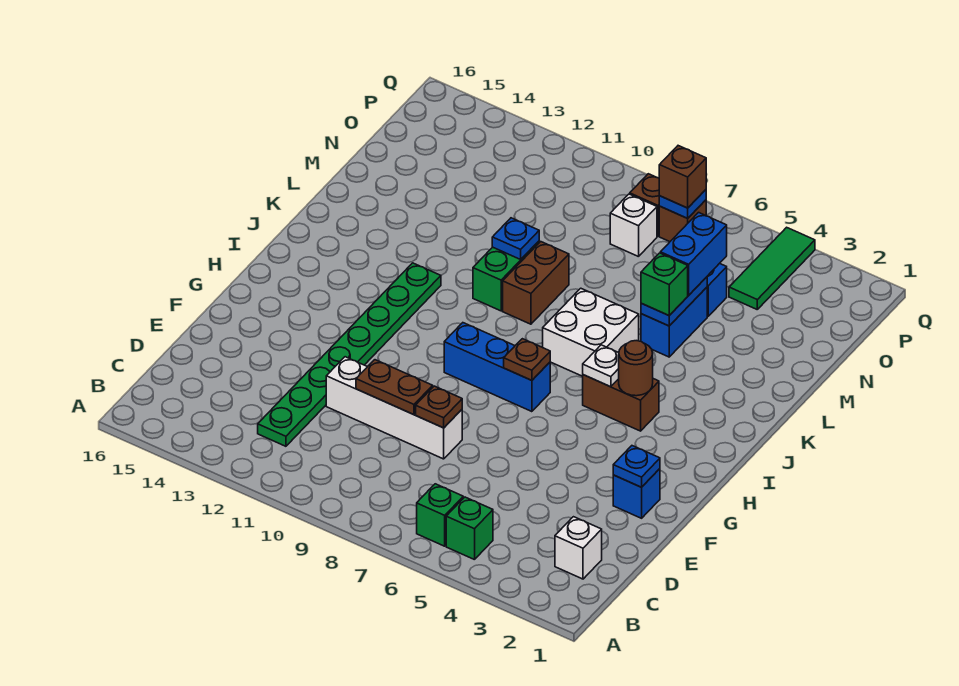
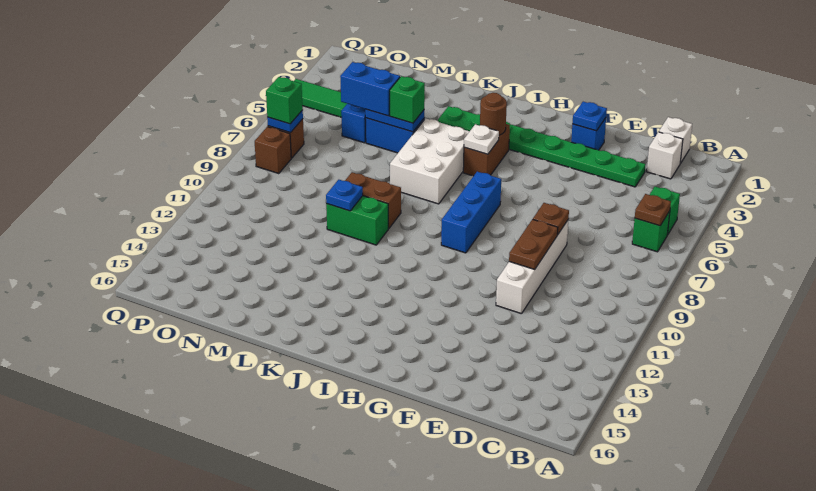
green 1x8 plate [258,263,441,446] -> green 1x8 plate moved to [438,106,646,187]
brown 1x1 plate [504,339,550,380] -> brown 1x1 plate moved to [635,194,671,226]
white 2x2 brick [543,288,639,376] -> white 2x3 brick [390,118,470,204]
white 1x1 brick [610,194,657,257] -> white 1x1 brick moved to [659,117,692,163]
brown 1x1 brick [659,146,706,208] -> green 1x1 brick [266,77,303,124]

